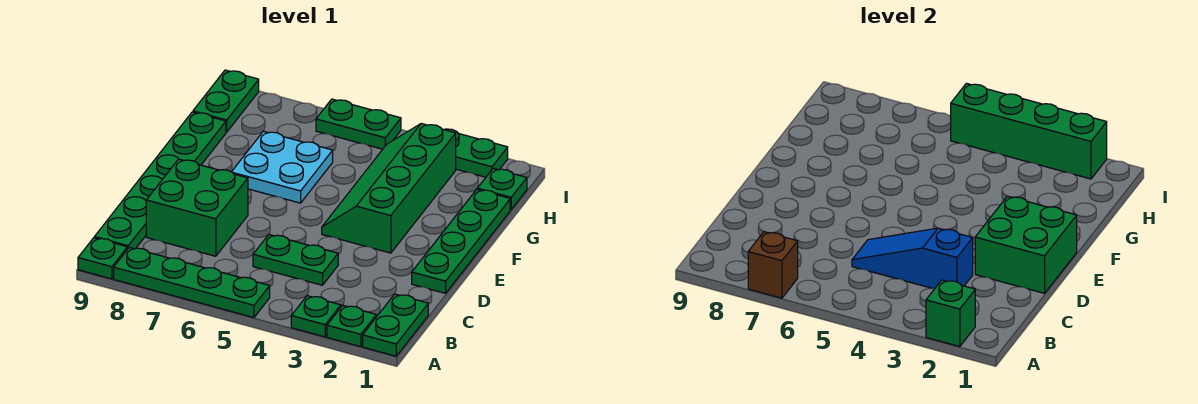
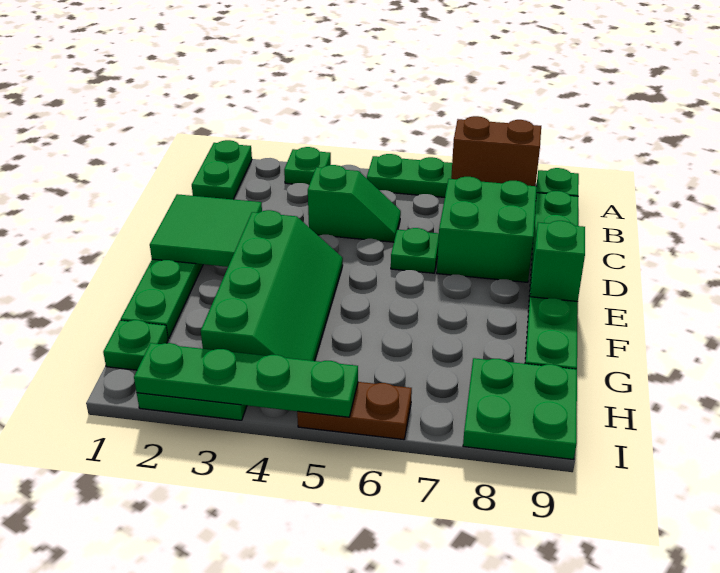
green 1x1 plate [327,306,376,347] -> green 1x1 plate moved to [391,228,439,273]
green 1x1 brick [926,280,975,347] -> green 1x1 brick moved to [530,221,585,302]
brown 1x1 brick [748,232,798,298] -> brown 1x2 brick [451,116,541,186]
blue 1x3 slope [852,228,973,289] -> none
green 1x2 plate [253,235,338,285] -> green 1x2 slope [308,165,401,242]
green 2x2 brick [975,196,1077,293] -> green 2x2 tile [150,194,262,267]
cyan 2x2 plate [232,131,333,203] -> none
green 1x2 plate [193,70,259,132] -> green 2x2 plate [463,358,577,459]
green 1x4 brick [951,83,1107,179] -> green 1x4 plate [134,343,358,417]
green 1x2 plate [316,99,401,149] -> brown 1x2 plate [297,382,412,440]

